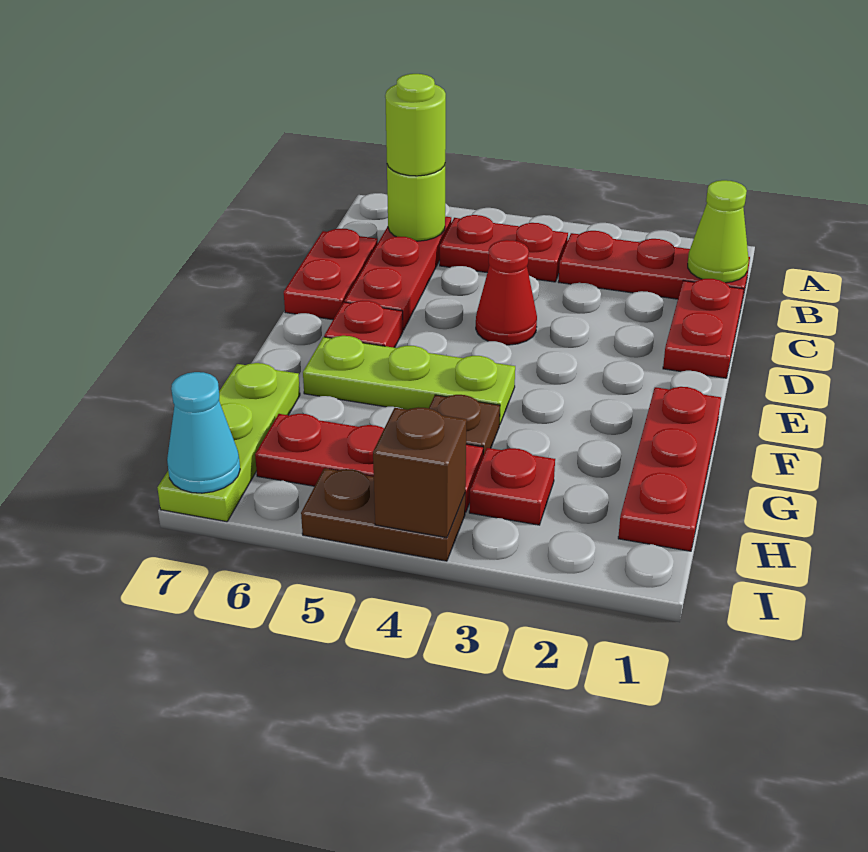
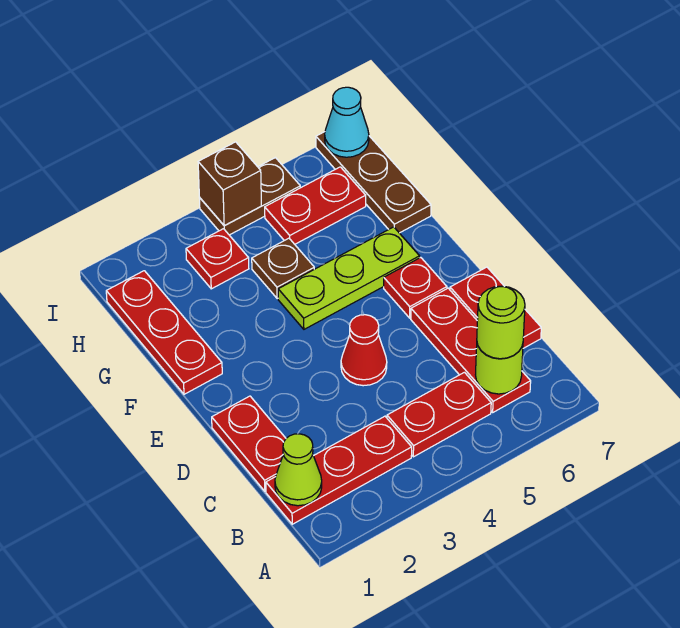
lime 1x3 plate [157,363,300,522] -> brown 1x3 plate [316,132,431,233]
red 1x3 plate [255,414,483,512] -> red 1x2 plate [265,167,366,244]

